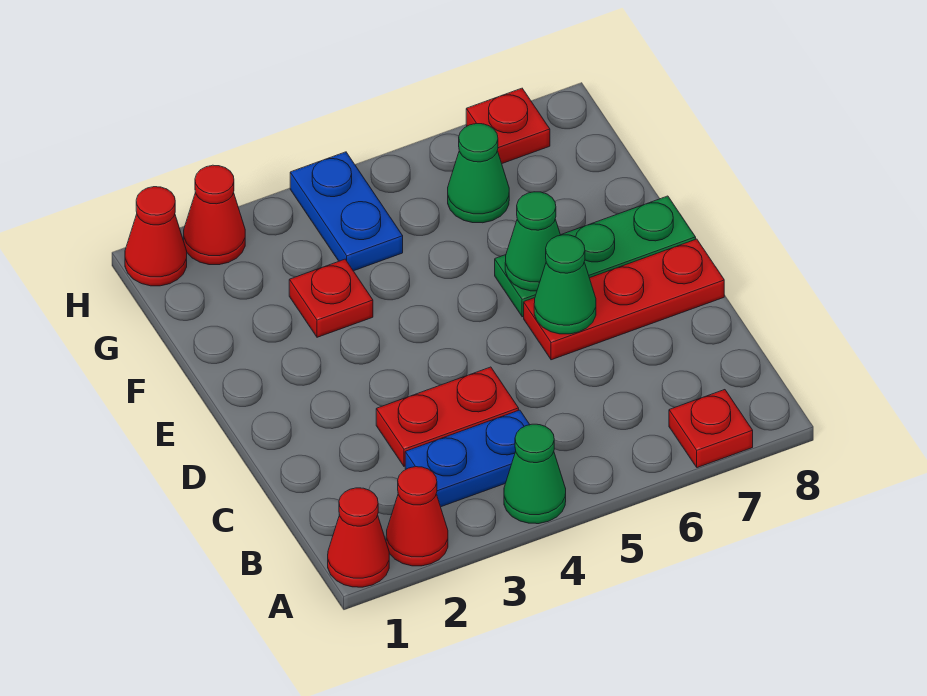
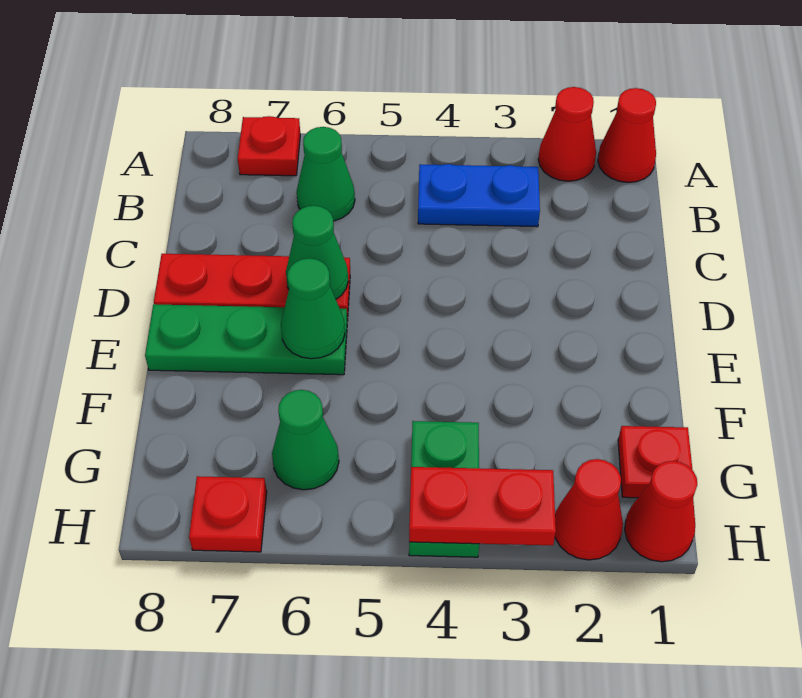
green 1x1 cone [504,424,566,524] -> green 1x1 cone moved to [297,127,355,221]
red 1x2 plate [376,367,519,466] -> red 1x2 plate moved to [409,467,556,545]
red 1x1 plate [289,259,373,337] -> red 1x1 plate moved to [618,426,692,498]
blue 1x2 plate [290,152,403,271] -> green 1x2 plate [409,421,479,557]

